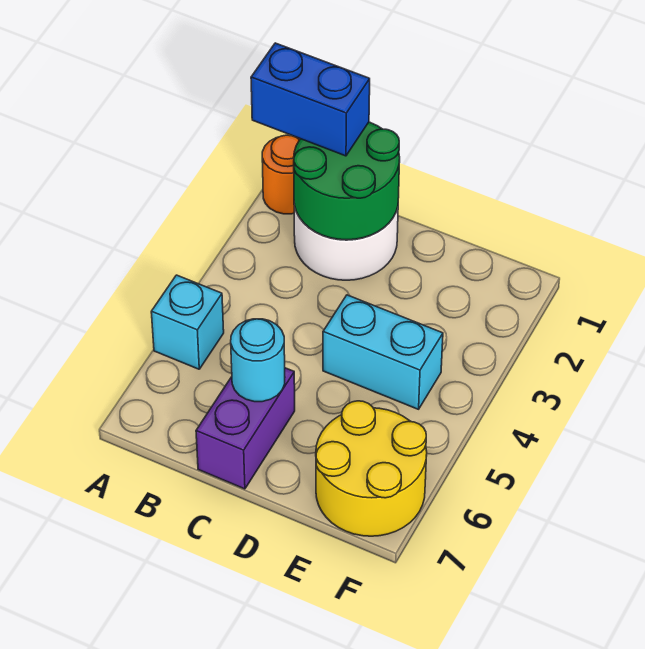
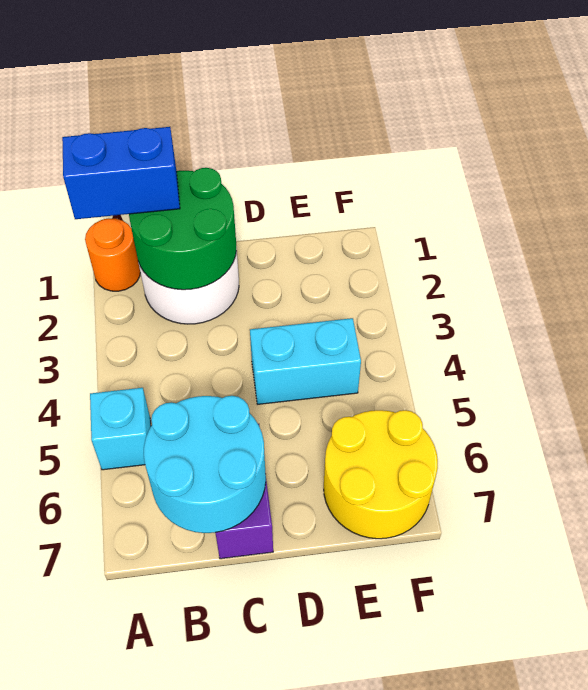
cyan 1x1 round brick [231,319,285,402] -> cyan 2x2 round brick [144,396,266,533]

